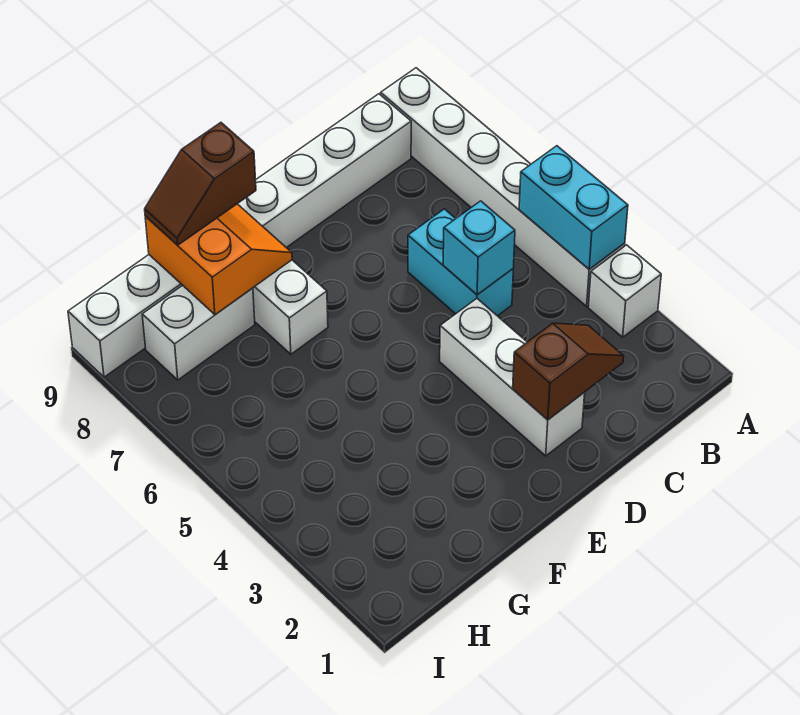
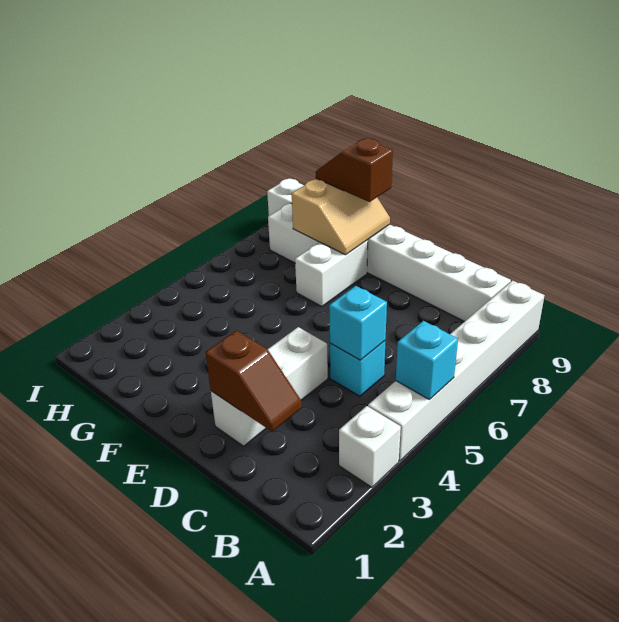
cyan 1x2 brick [519,146,628,269] -> cyan 1x1 brick [396,321,458,400]
cyan 1x2 brick [408,209,513,316] -> cyan 1x1 brick [330,341,385,396]
orange 2x2 slope [145,204,292,315] -> tan 2x2 slope [292,179,390,255]

